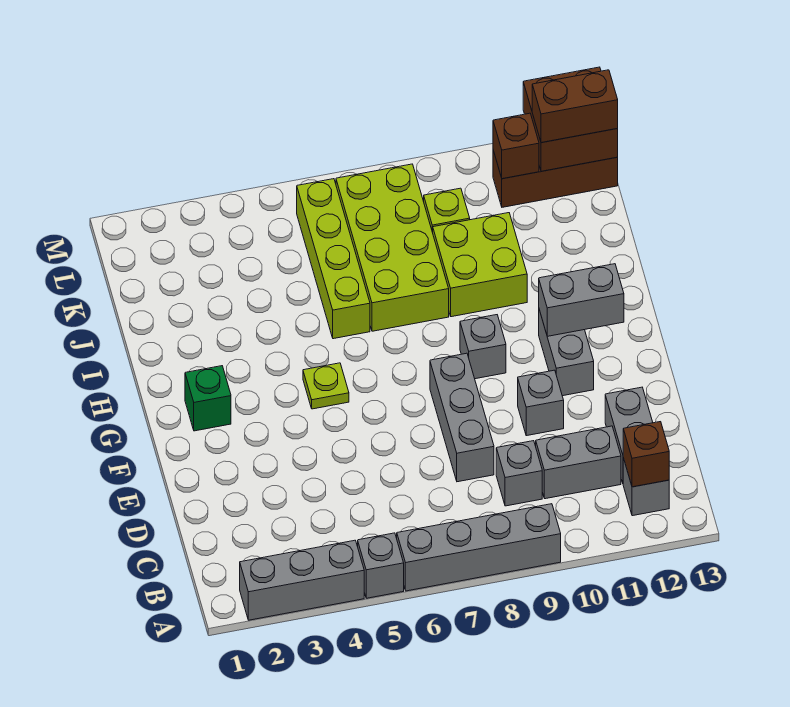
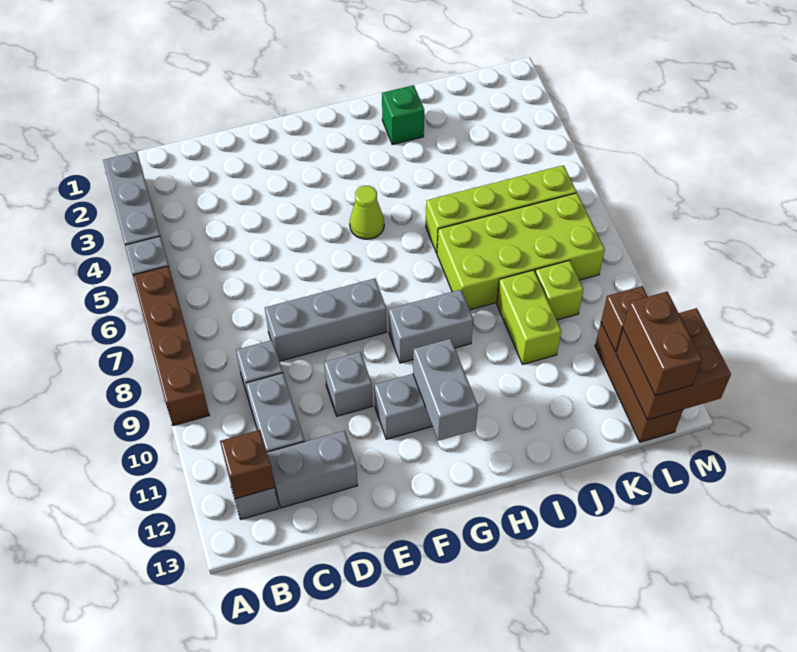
grey 1x4 brick [397,504,561,591] -> brown 1x4 brick [133,266,209,426]
green 1x1 brick [185,366,231,431] -> green 1x1 brick moved to [382,85,424,145]
lime 1x1 plate [303,363,349,409] -> lime 1x1 cone [350,186,384,239]
grey 1x1 brick [460,315,506,379] -> grey 1x2 brick [389,290,473,363]
lime 2x2 brick [433,213,527,317] -> lime 1x2 brick [497,270,561,364]

